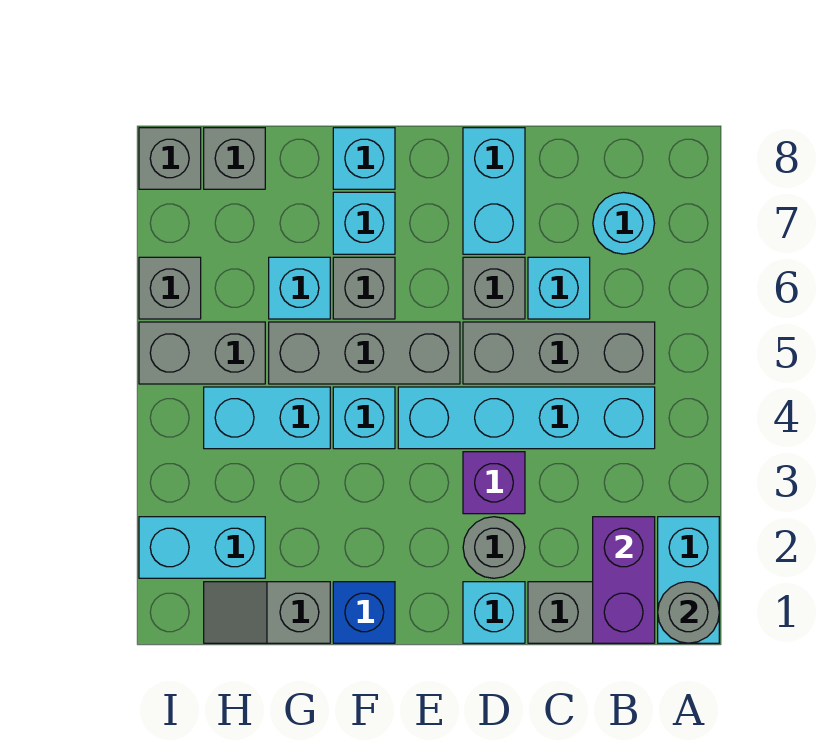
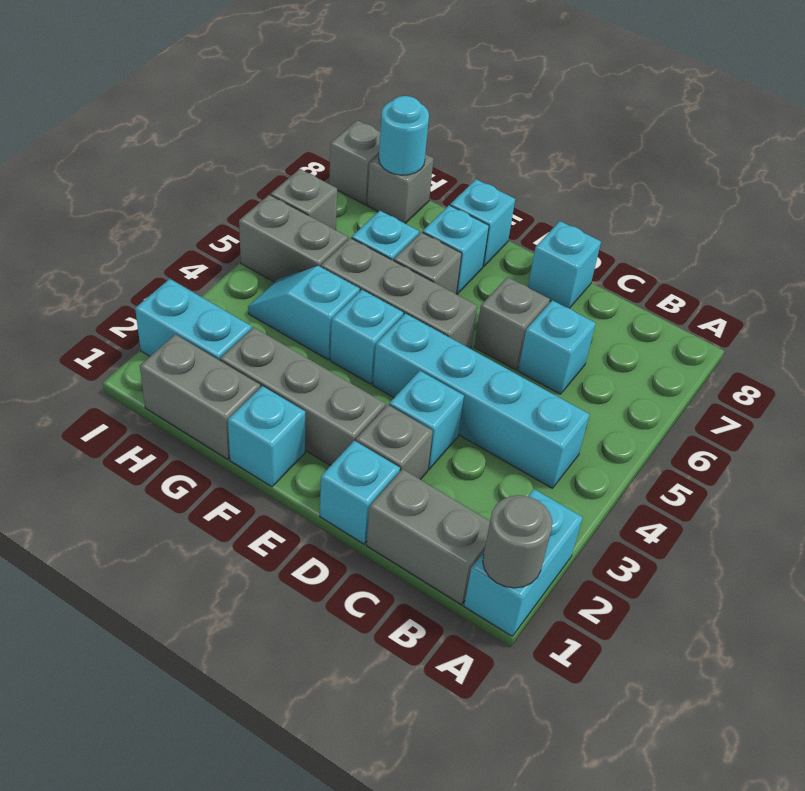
purple 1x2 brick [593,517,655,643] -> none
grey 1x3 brick [463,322,655,384] -> grey 1x3 brick moved to [220,327,386,466]
cyan 1x1 round brick [593,192,655,254] -> cyan 1x1 round brick moved to [379,96,429,175]
grey 1x1 round brick [463,517,525,578] -> grey 1x1 brick [356,405,433,480]
purple 1x1 brick [463,452,525,514] -> cyan 1x1 brick [389,371,464,470]
cyan 1x2 brick [463,128,525,254] -> cyan 1x1 brick [528,221,601,308]
blue 1x1 brick [333,582,395,643] -> cyan 1x1 brick [228,386,305,487]
grey 1x2 slope [204,582,330,643] -> grey 1x2 brick [140,334,260,459]
cyan 1x2 brick [204,387,330,449] -> cyan 1x2 slope [248,266,360,360]

